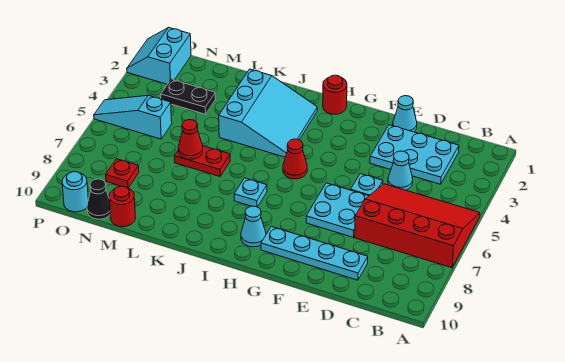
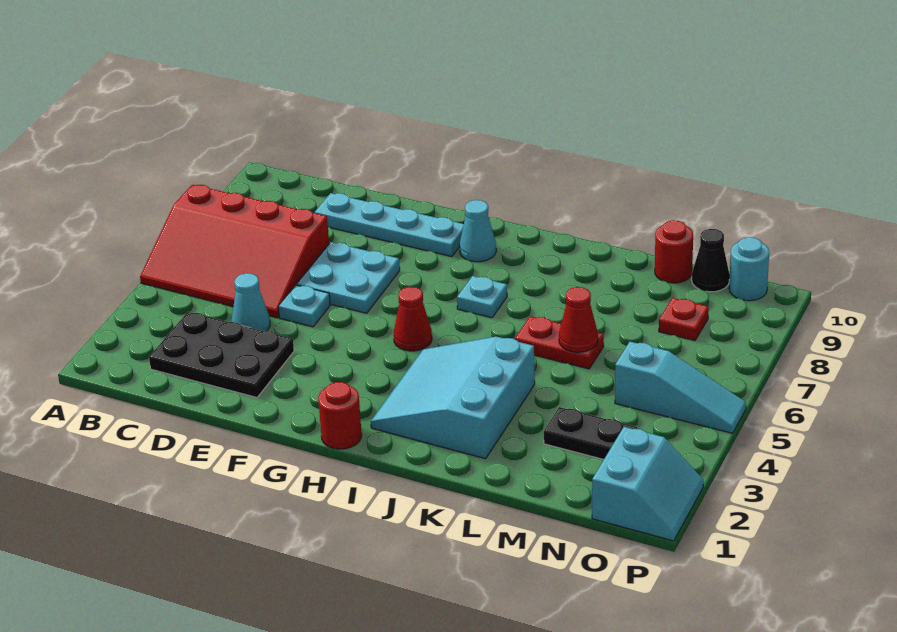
cyan 2x3 plate [370,125,459,184] -> black 2x3 plate [149,312,294,398]
cyan 1x1 cone [393,96,417,132] -> none

